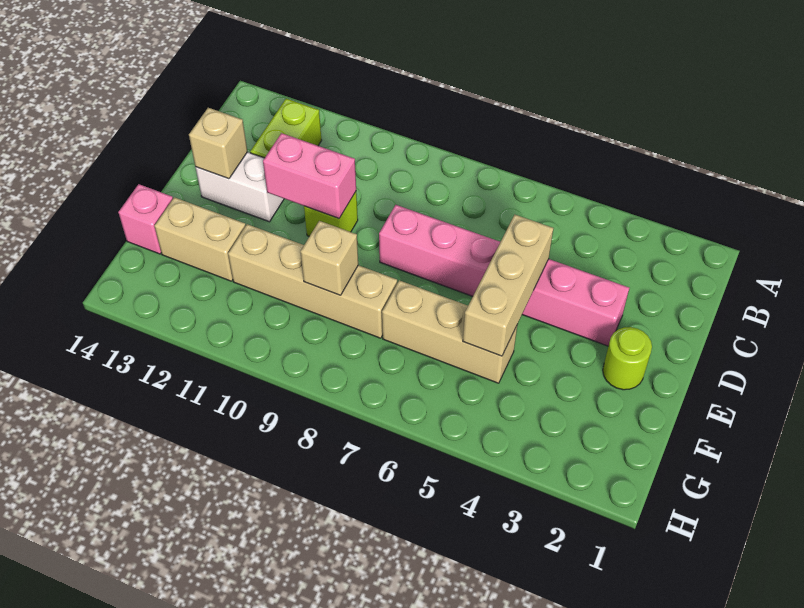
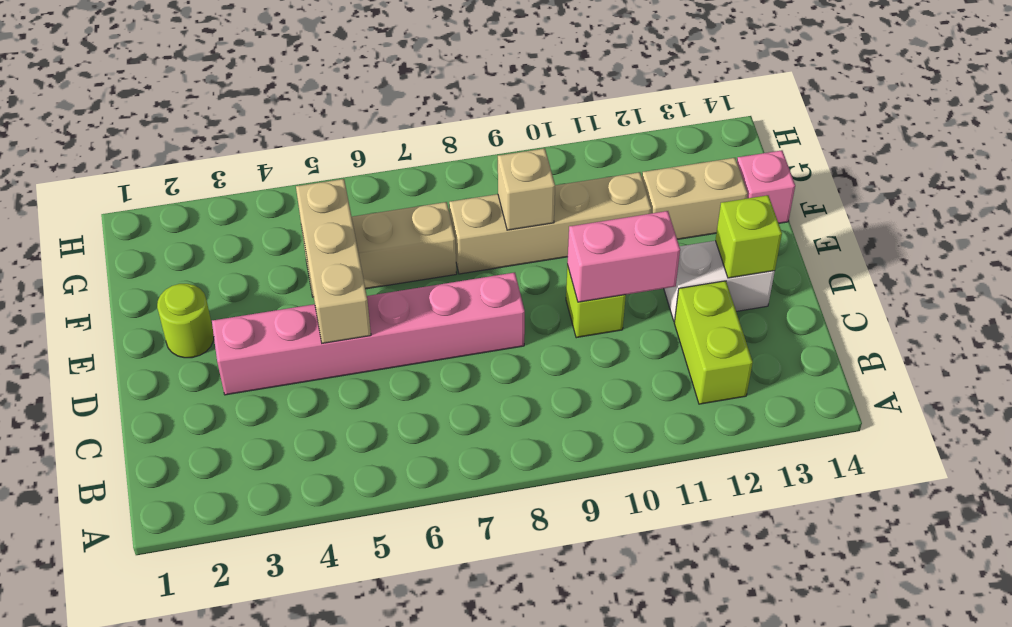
tan 1x1 brick [189,108,247,179] -> lime 1x1 brick [715,195,782,278]

